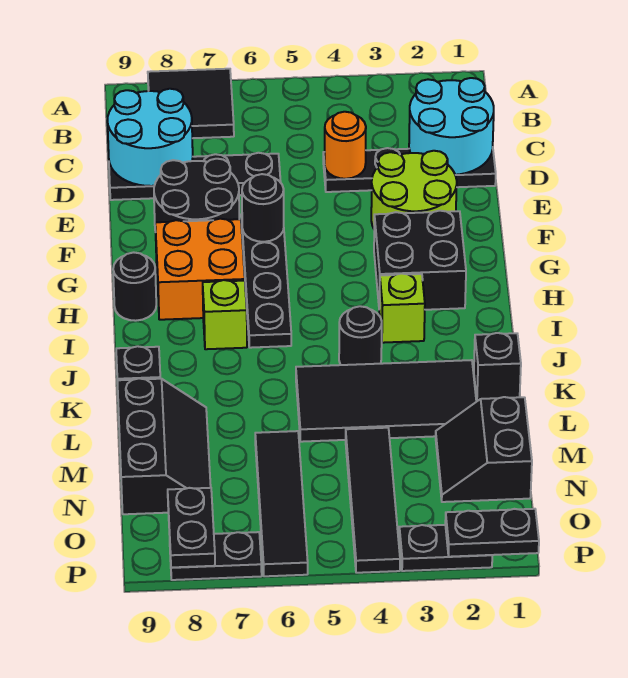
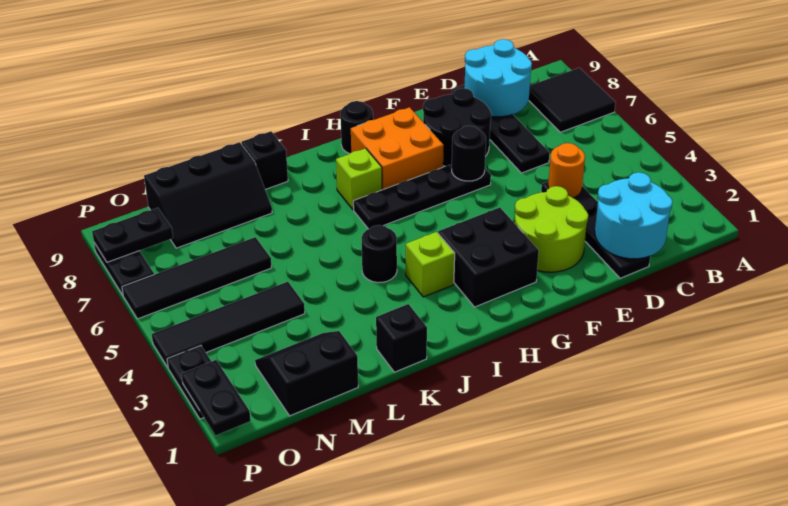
black 2x4 tile [296,360,476,442] -> none

